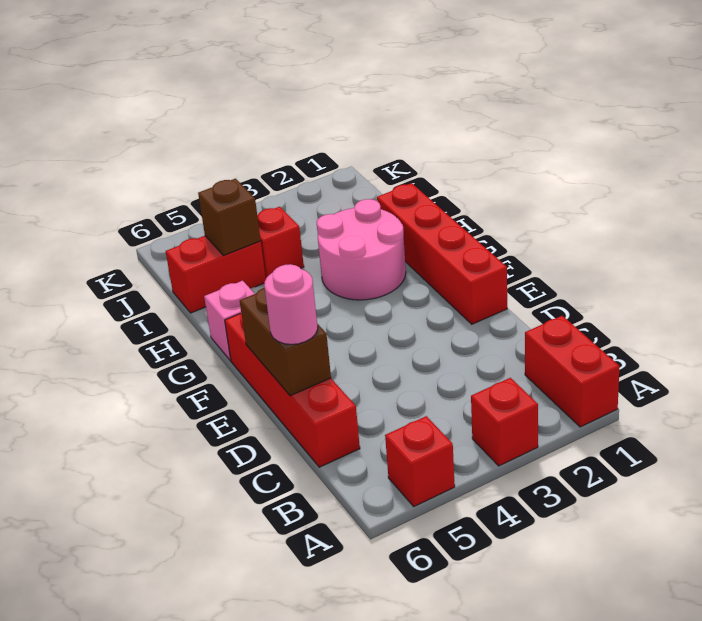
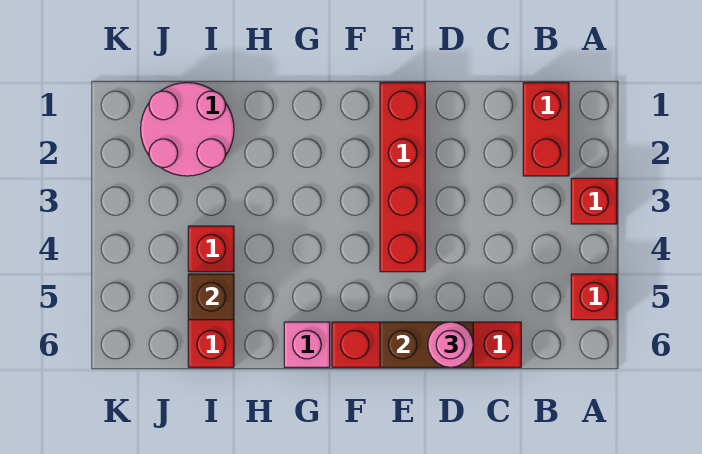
red 1x2 brick [525,316,620,427] -> red 1x2 brick turned to [523,83,569,176]
red 1x4 brick [377,183,507,324] -> red 1x4 brick turned to [380,83,425,272]
pink 2x2 round brick [317,199,406,300] -> pink 2x2 round brick moved to [141,83,234,176]

